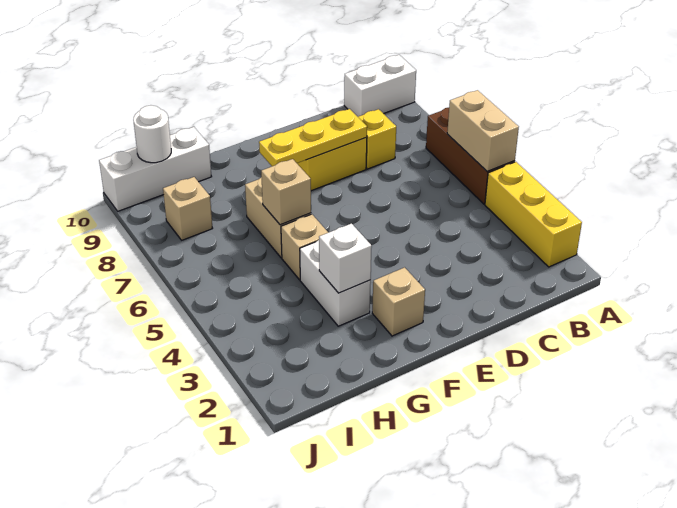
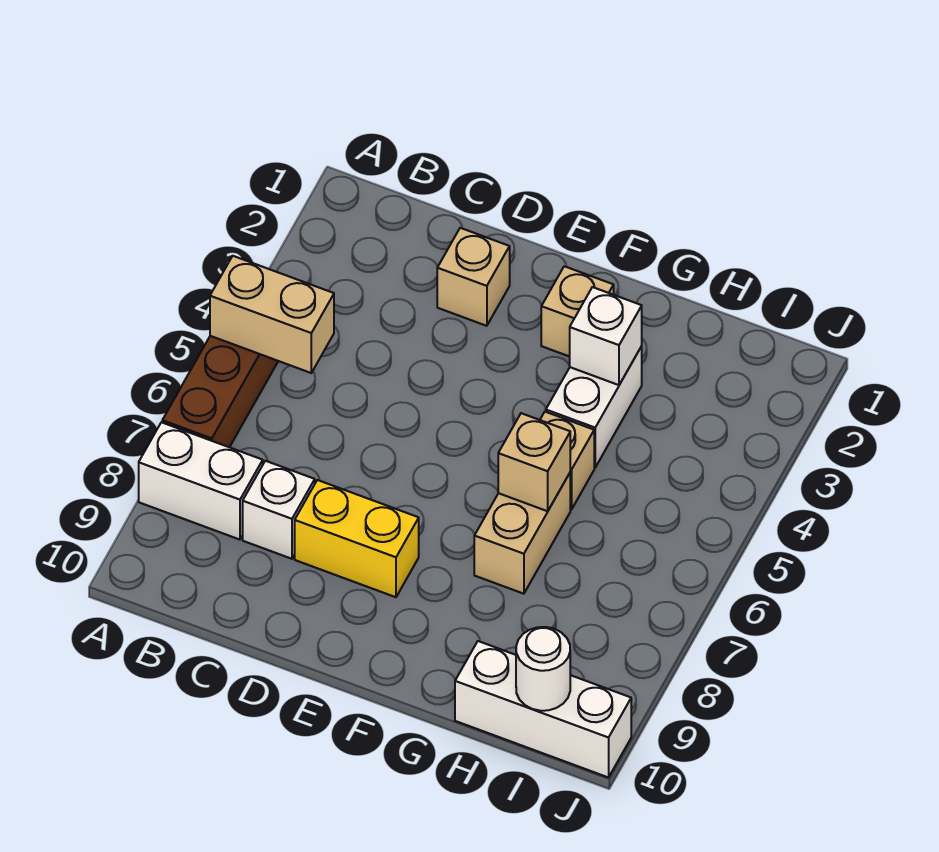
yellow 1x3 brick [485,162,582,267] -> none
tan 1x2 brick [447,90,519,171] -> tan 1x2 brick turned to [210,256,334,373]
white 1x2 brick [344,55,416,117] -> white 1x2 brick moved to [139,422,263,540]
yellow 1x1 brick [358,109,396,169] -> white 1x1 brick [243,461,315,559]
yellow 1x3 plate [259,109,367,166] -> none
tan 1x1 brick [163,177,213,240] -> tan 1x1 brick moved to [437,228,510,326]

